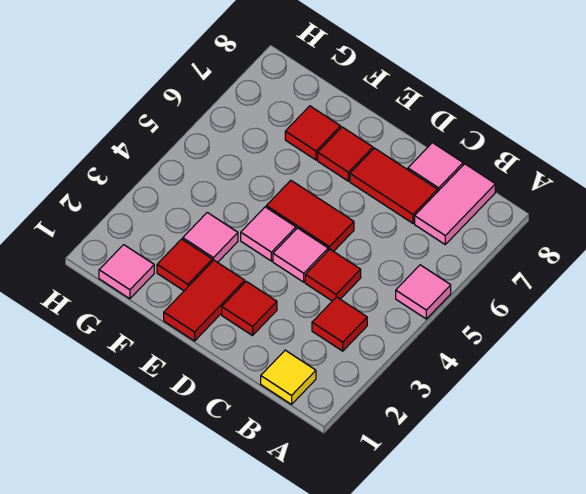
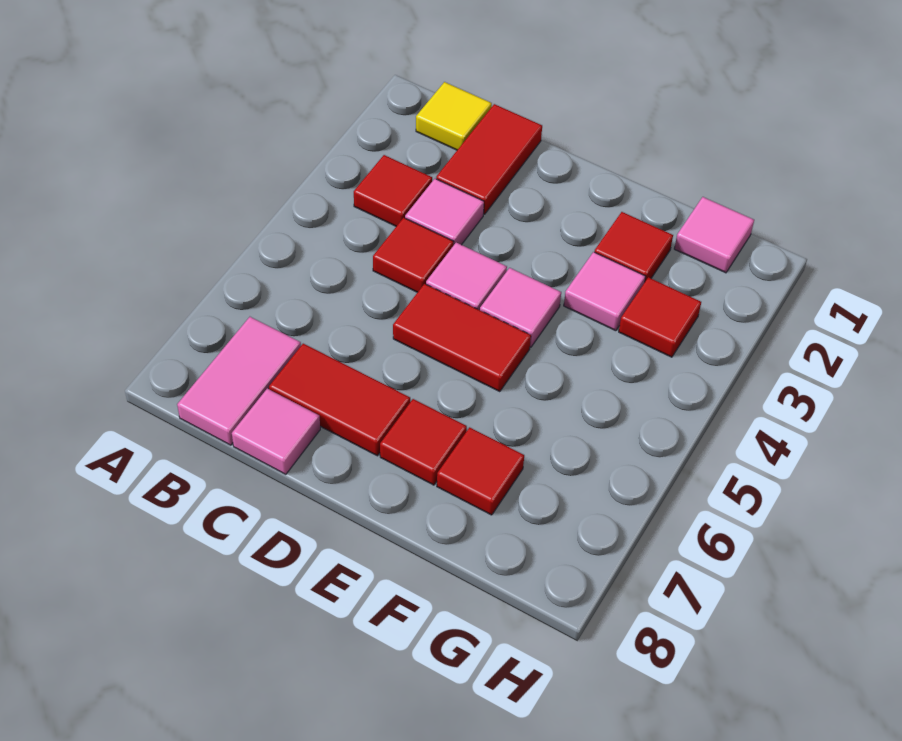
pink 1x1 tile [396,265,451,319] -> pink 1x1 tile moved to [405,179,484,246]
red 1x1 tile [222,281,277,336] -> red 1x1 tile moved to [619,277,701,357]
red 1x2 tile [164,260,245,341] -> red 1x2 tile moved to [436,104,542,214]

